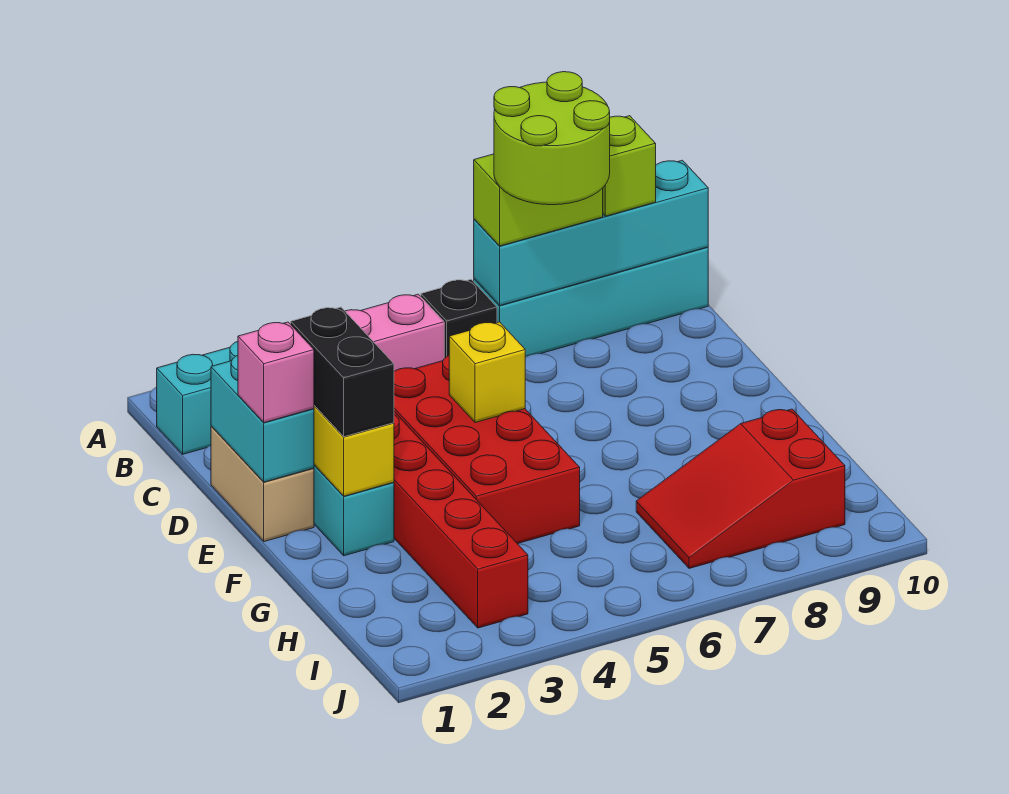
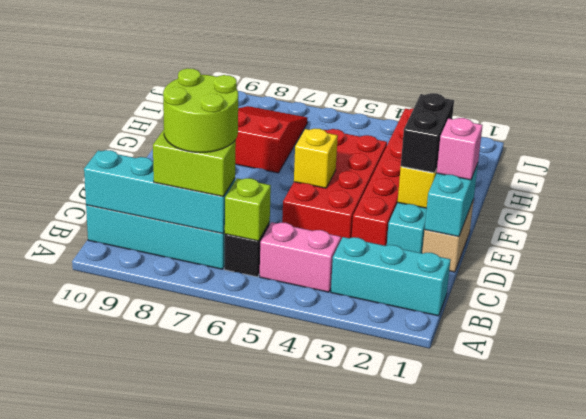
lime 1x1 brick [603,116,656,216] -> lime 1x1 brick moved to [224,178,271,241]
red 2x3 slope [636,409,845,568] -> red 2x3 slope turned to [235,106,307,173]

